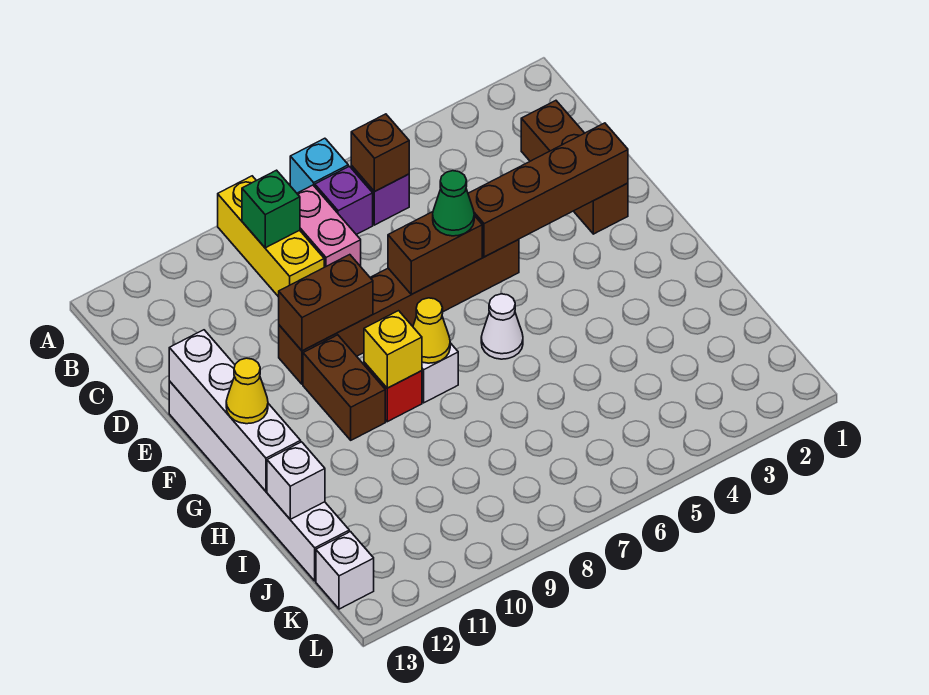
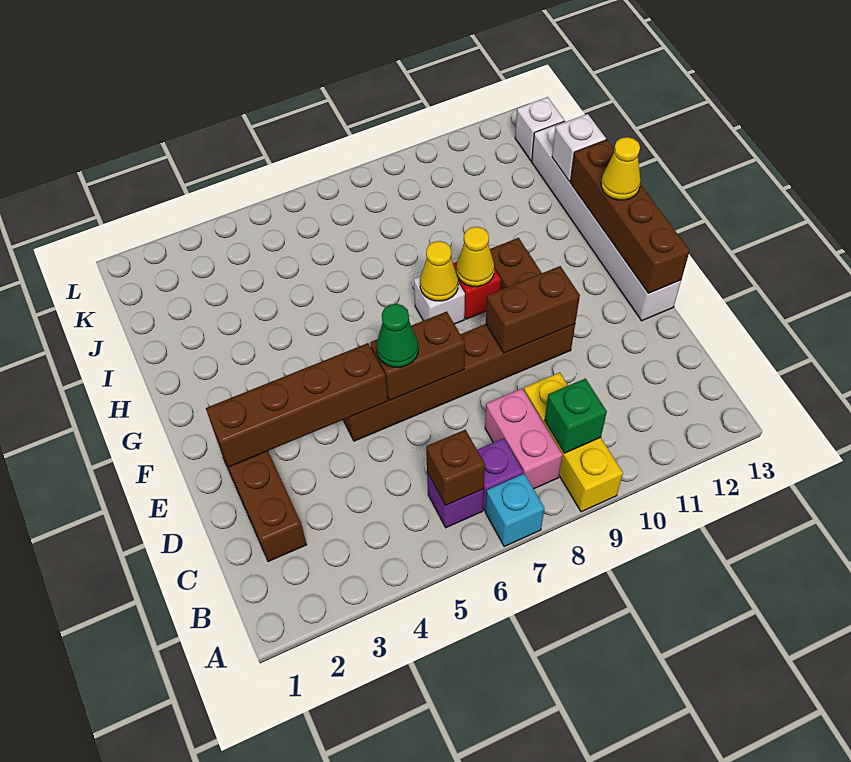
white 1x4 brick [169,330,301,491] -> brown 1x4 brick [570,140,690,293]
white 1x1 cone [481,294,523,359] -> none
yellow 1x1 brick [364,311,422,388] -> yellow 1x1 cone [456,227,494,287]

